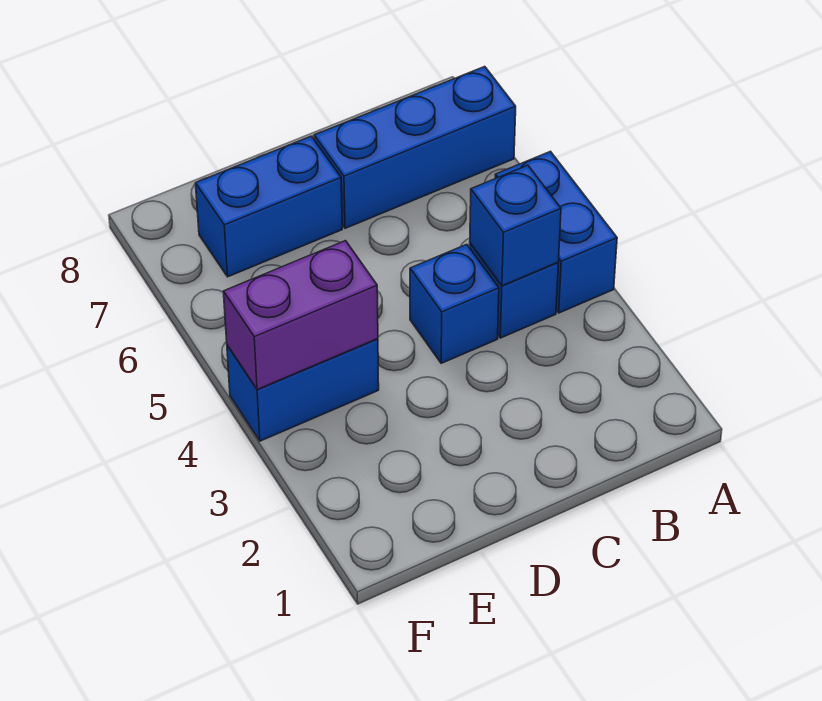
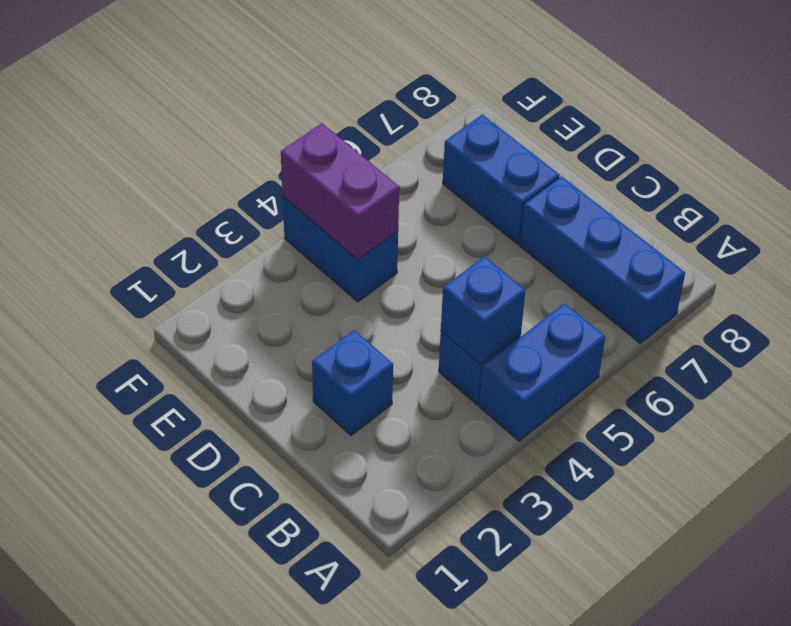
blue 1x1 brick [410,244,499,363] -> blue 1x1 brick moved to [312,330,393,436]

